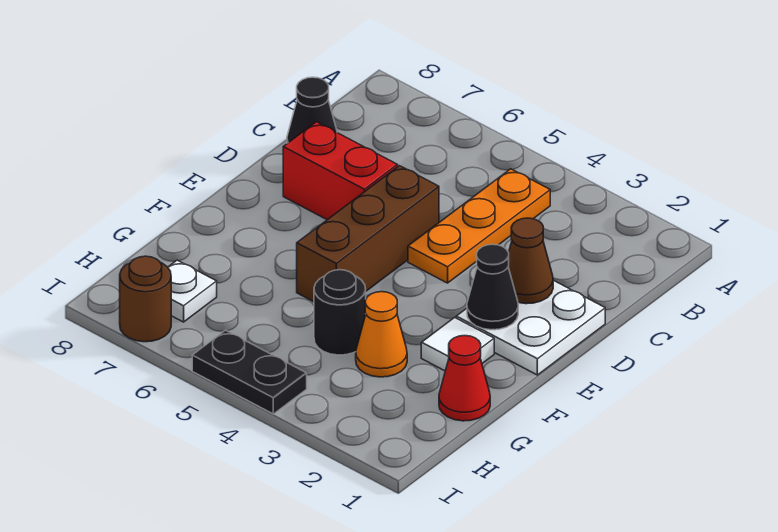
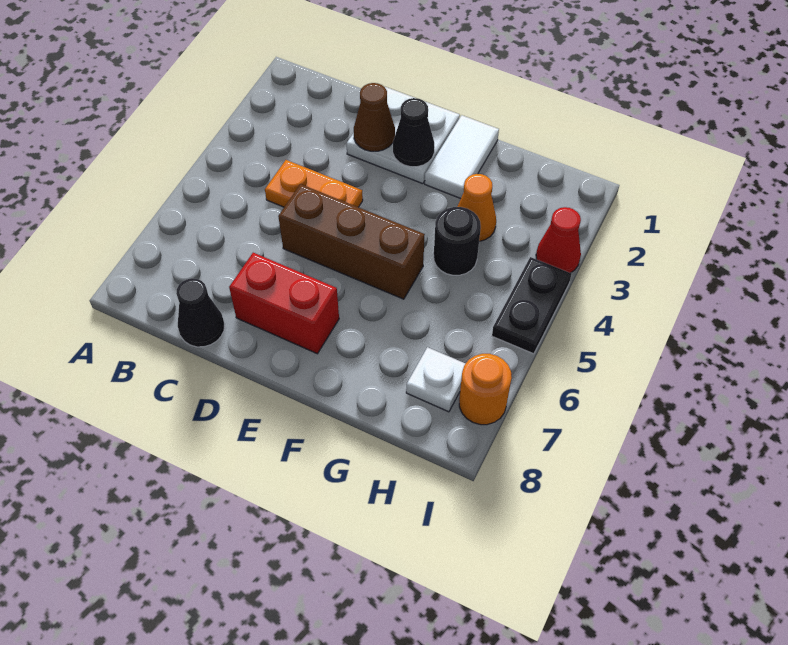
orange 1x3 plate [408,169,550,283] -> orange 1x2 plate [265,160,363,207]
red 1x2 brick [283,122,398,220] -> red 1x2 brick turned to [229,253,339,354]
white 1x1 tile [421,317,494,371] -> white 1x2 tile [425,115,499,198]
red 1x1 cone [439,336,490,421] -> red 1x1 cone moved to [536,207,581,273]
brown 1x1 round brick [120,256,171,342] -> orange 1x1 round brick [459,354,512,425]

